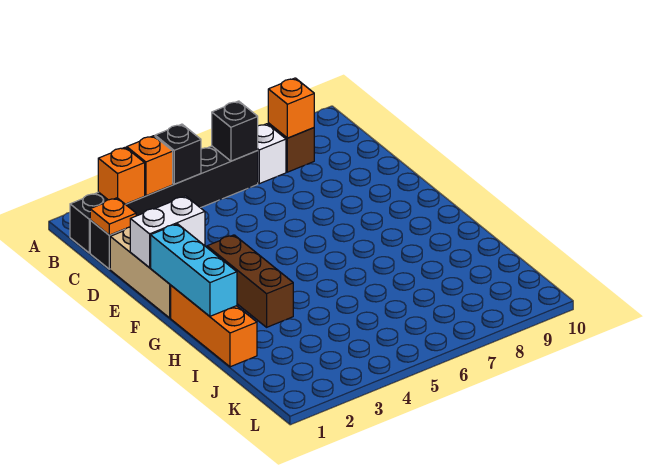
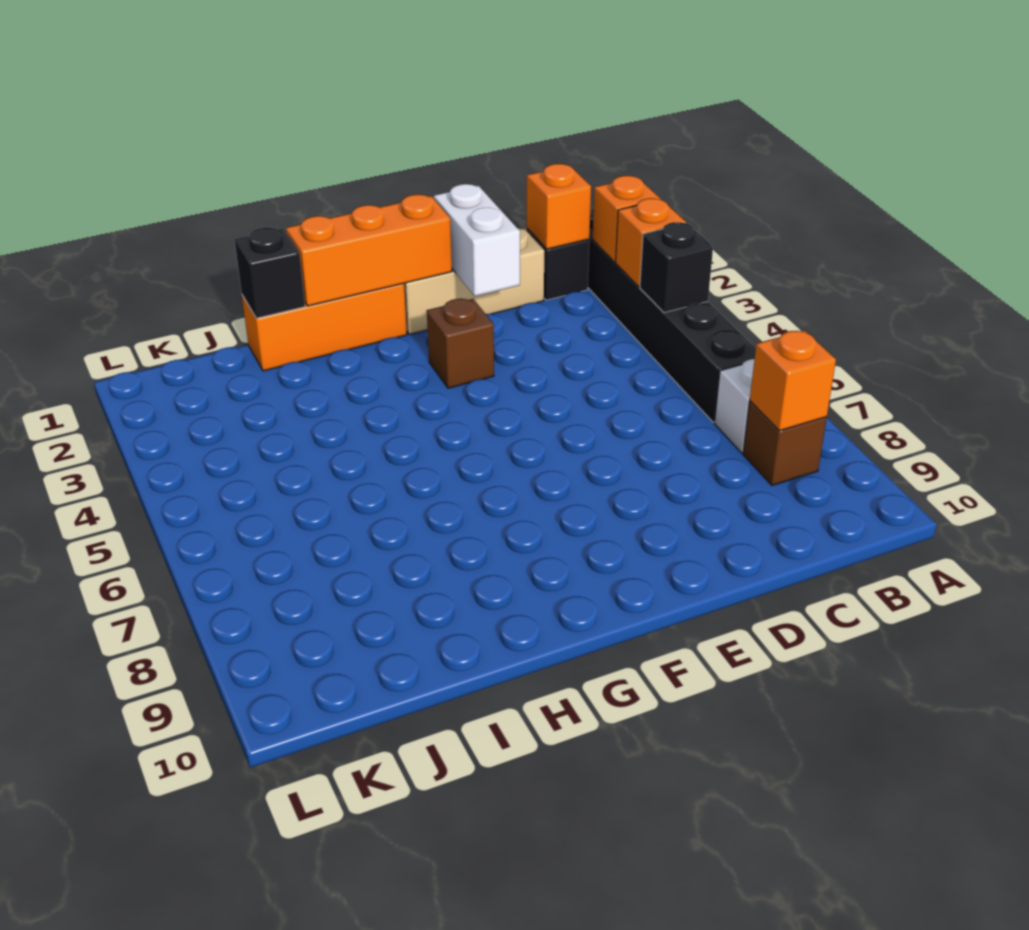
black 1x1 brick [212,101,258,161] -> black 1x1 brick moved to [234,227,305,318]
orange 1x1 plate [90,198,136,235] -> orange 1x1 brick [526,164,591,249]
cyan 1x3 brick [151,224,237,316] -> orange 1x3 brick [286,194,452,306]
brown 1x3 brick [207,235,293,327] -> brown 1x1 brick [427,299,494,388]

